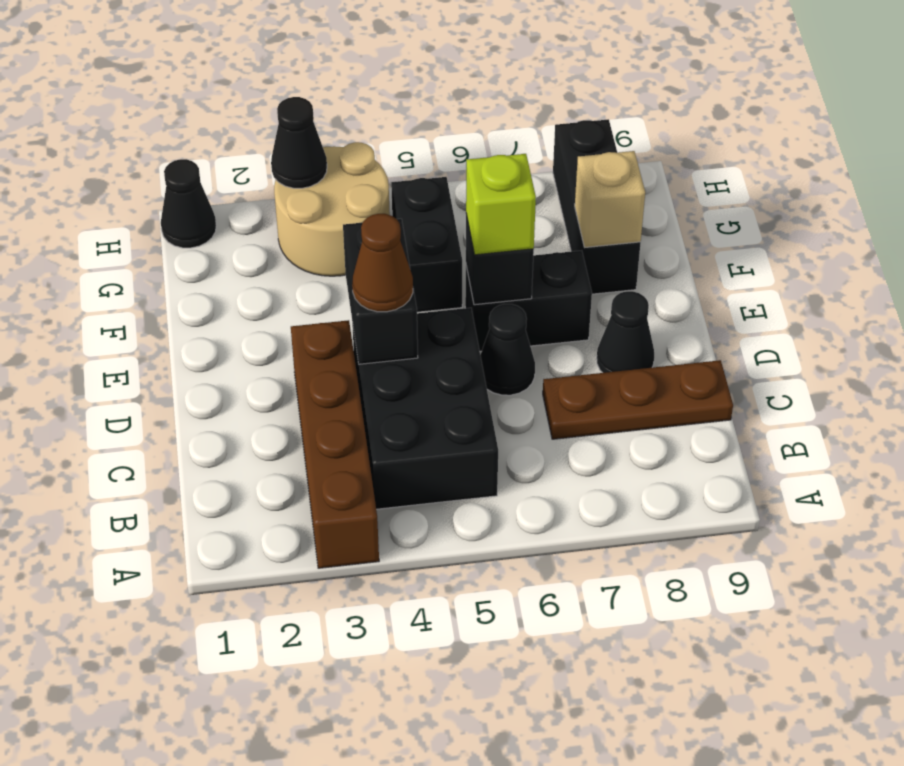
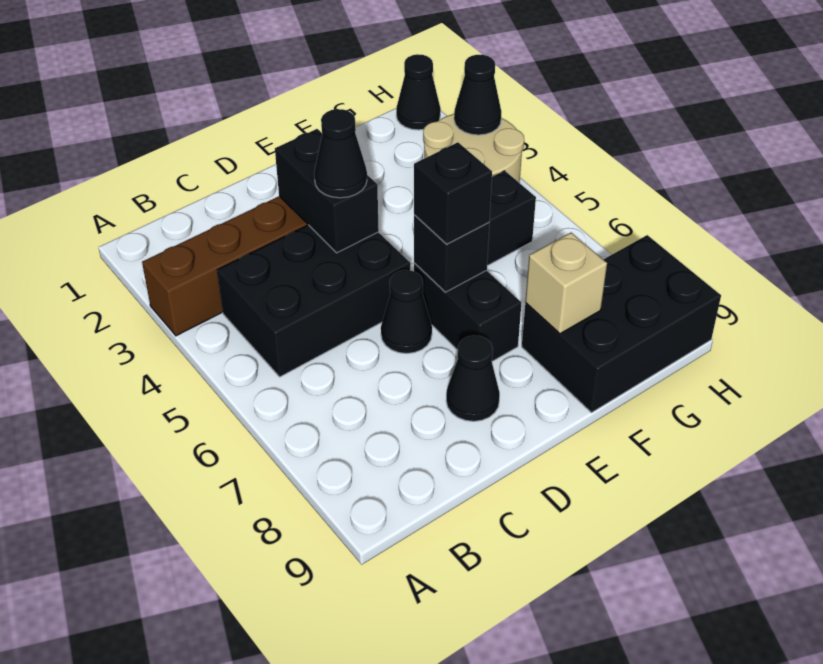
brown 1x3 plate [543,360,733,439] -> none
black 1x2 brick [343,219,418,364] -> black 1x2 brick turned to [275,129,379,253]
brown 1x1 cone [352,214,413,312] -> black 1x1 cone [314,109,367,198]
lime 1x1 brick [466,154,536,255] -> black 1x1 brick [414,142,492,244]
black 1x3 brick [553,119,641,294] -> black 2x3 brick [522,235,721,413]

